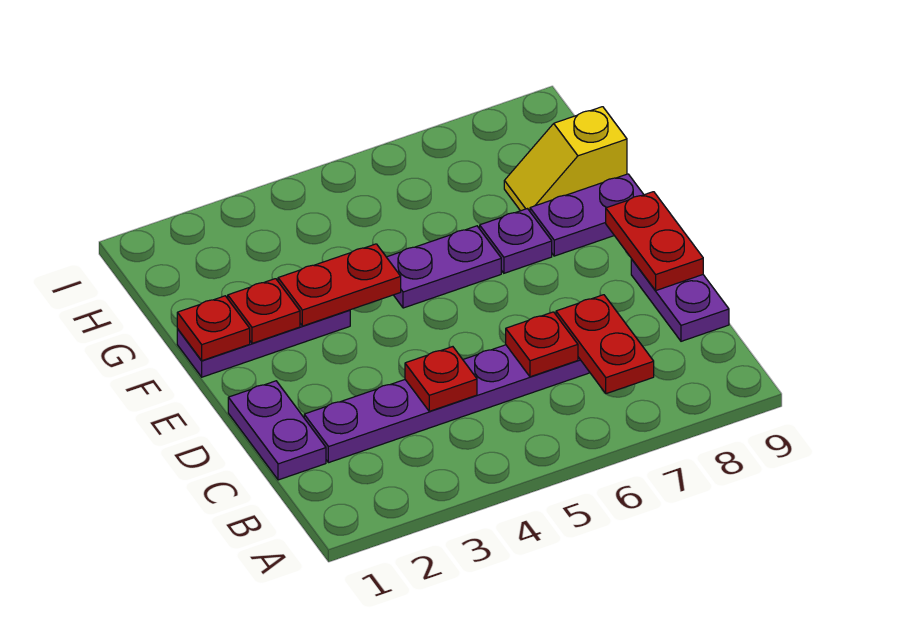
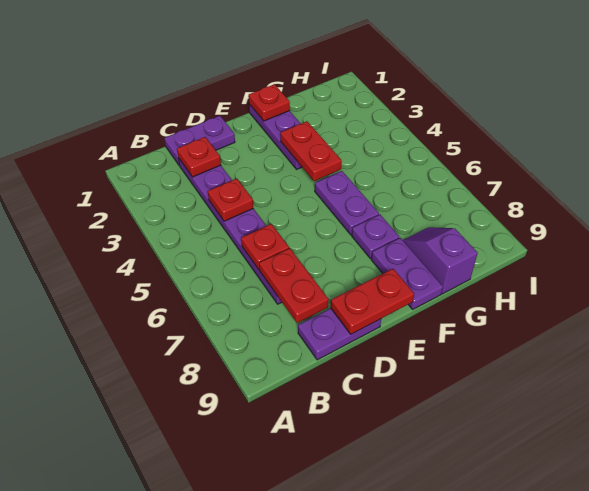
red 1x2 plate [556,295,654,394] -> red 1x2 plate turned to [259,248,329,323]
red 1x1 plate [228,279,300,343] -> red 1x1 plate moved to [177,137,221,177]
yellow 1x2 slope [504,107,627,211] -> purple 1x2 slope [403,227,478,294]

